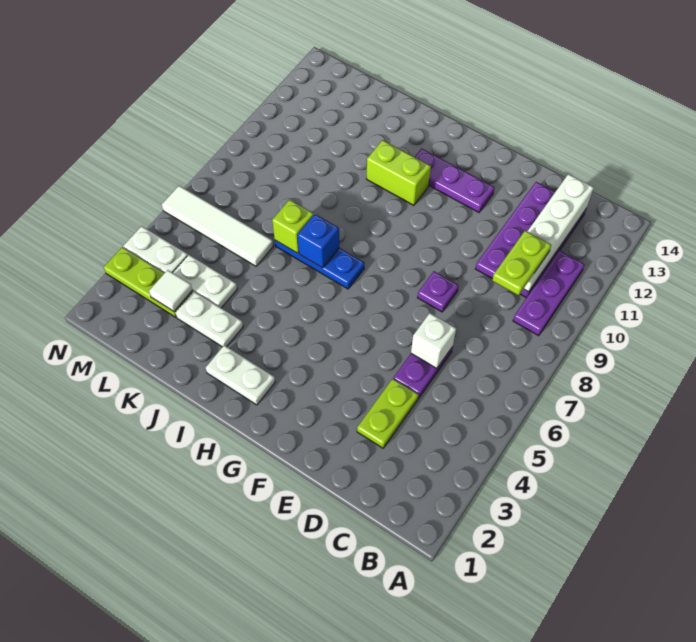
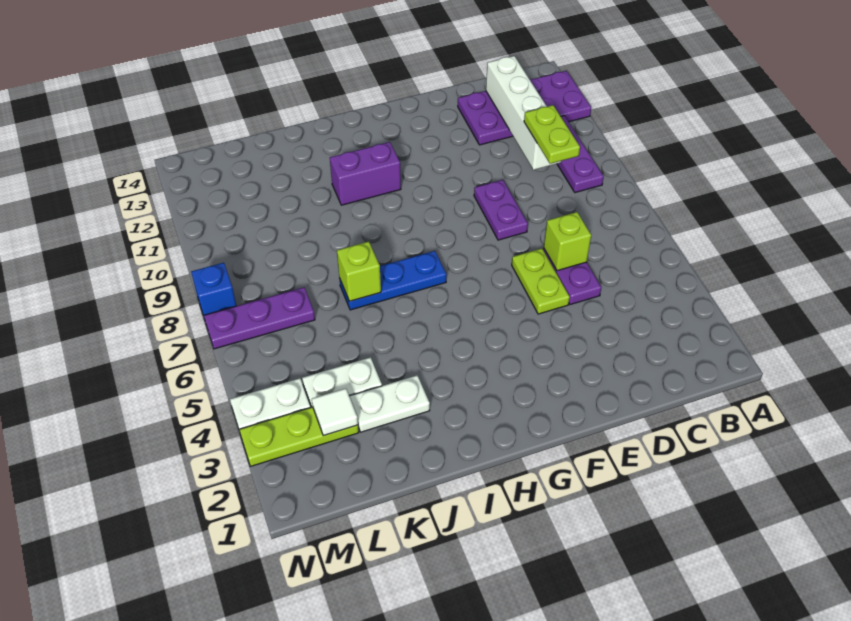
purple 2x4 plate [476,182,586,298] -> purple 2x4 plate turned to [458,71,591,145]
lime 1x2 plate [357,379,419,448] -> lime 1x2 plate moved to [512,248,570,314]
white 1x1 brick [411,313,456,369] -> lime 1x1 brick [544,212,591,271]
purple 1x1 plate [417,271,459,312] -> purple 1x2 plate [474,180,528,240]
purple 1x3 plate [415,148,495,212] -> purple 1x3 plate moved to [204,287,315,349]
white 1x2 plate [206,345,275,405] -> none
lime 1x2 brick [367,140,431,205] -> purple 1x2 brick [330,142,401,205]
blue 1x1 brick [298,214,339,268] -> blue 1x1 brick moved to [191,263,236,316]
white 1x4 tile [162,186,273,266] -> none

